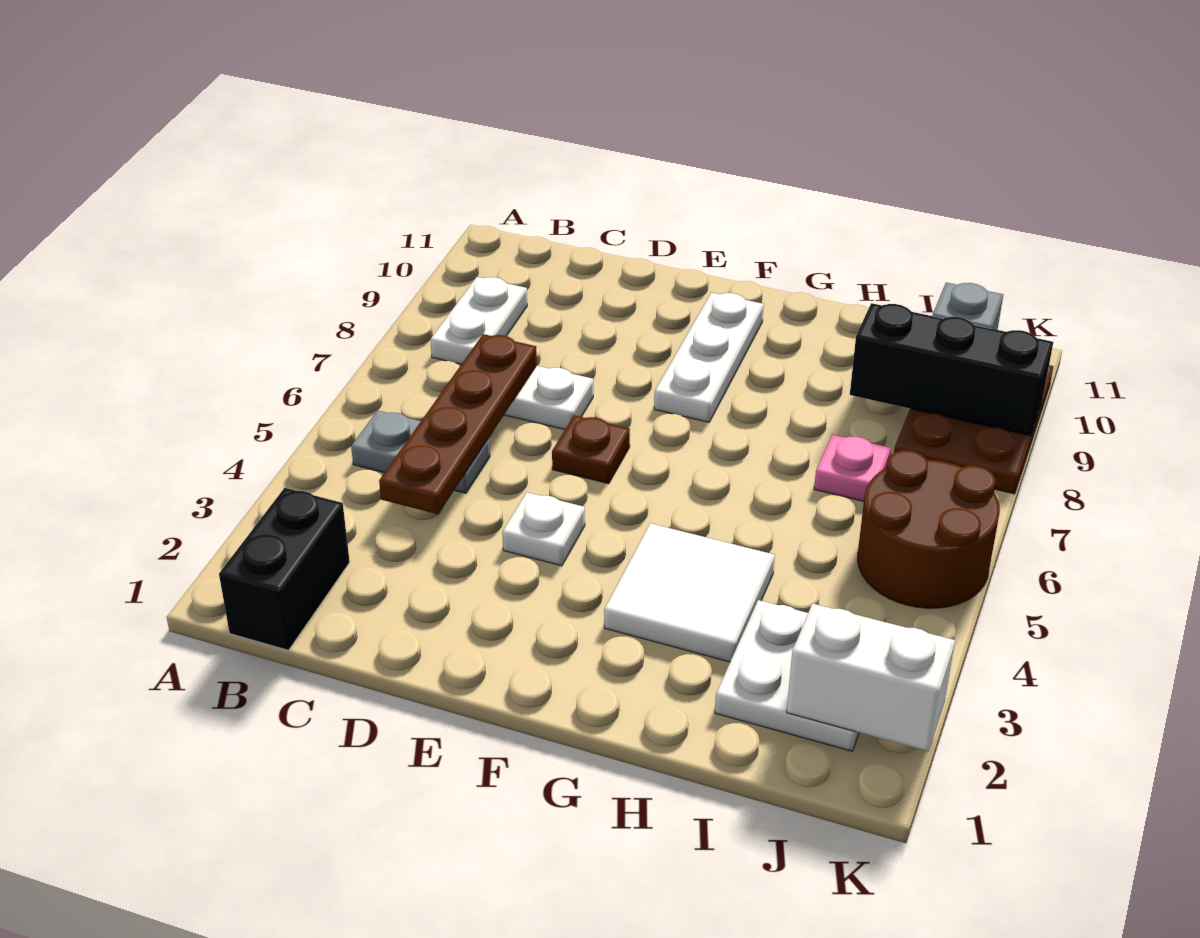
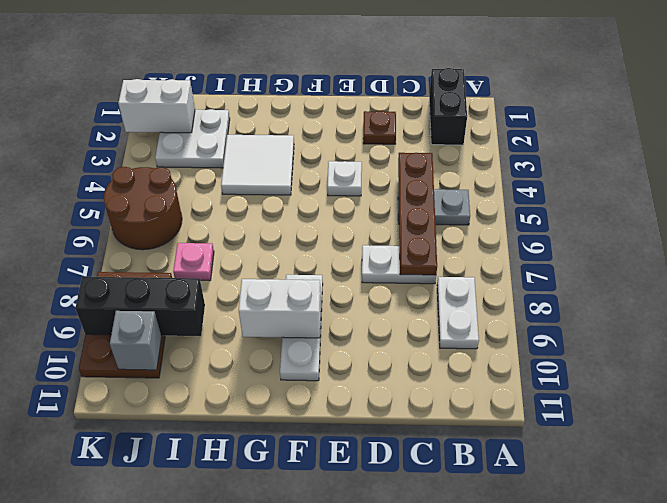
brown 1x1 plate [552,415,630,484] -> brown 1x1 plate moved to [363,111,396,144]
none -> white 1x2 brick [239,279,321,338]

